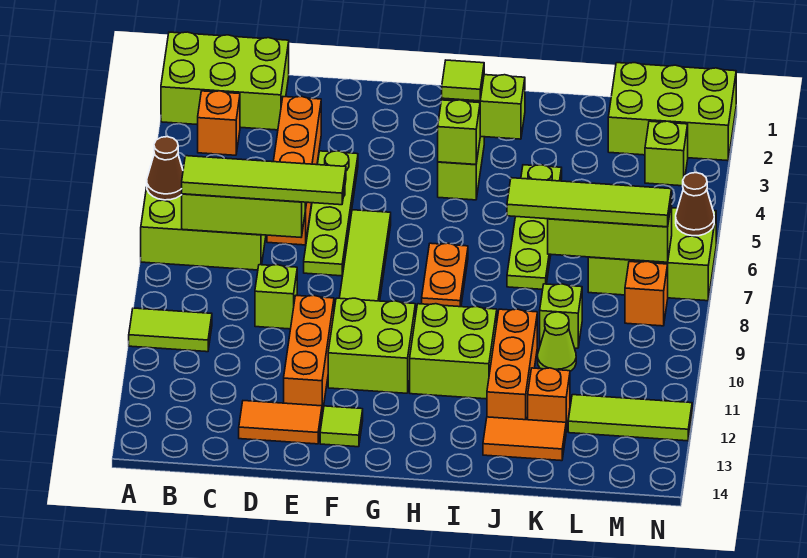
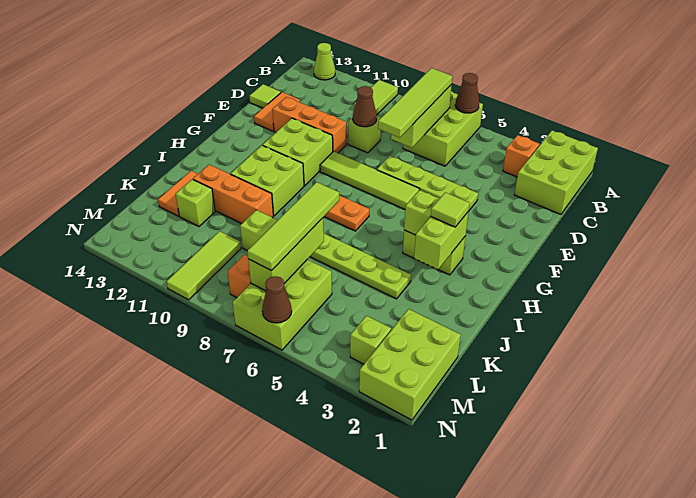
orange 1x4 brick [267,96,321,245] -> none
none -> brown 1x1 cone [353,86,377,127]
lime 1x1 tile [320,406,363,447] -> lime 1x1 tile moved to [250,84,281,108]
lime 1x1 cone [538,312,576,371] -> lime 1x1 cone moved to [314,43,335,80]
orange 1x1 brick [528,368,570,431] -> lime 1x1 brick [176,179,215,226]
lime 1x3 tile [568,395,692,441] -> lime 1x3 tile moved to [167,231,241,300]

